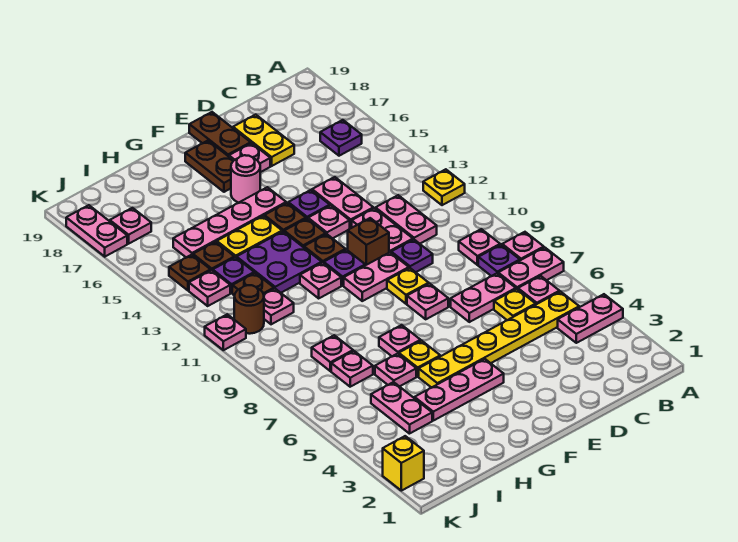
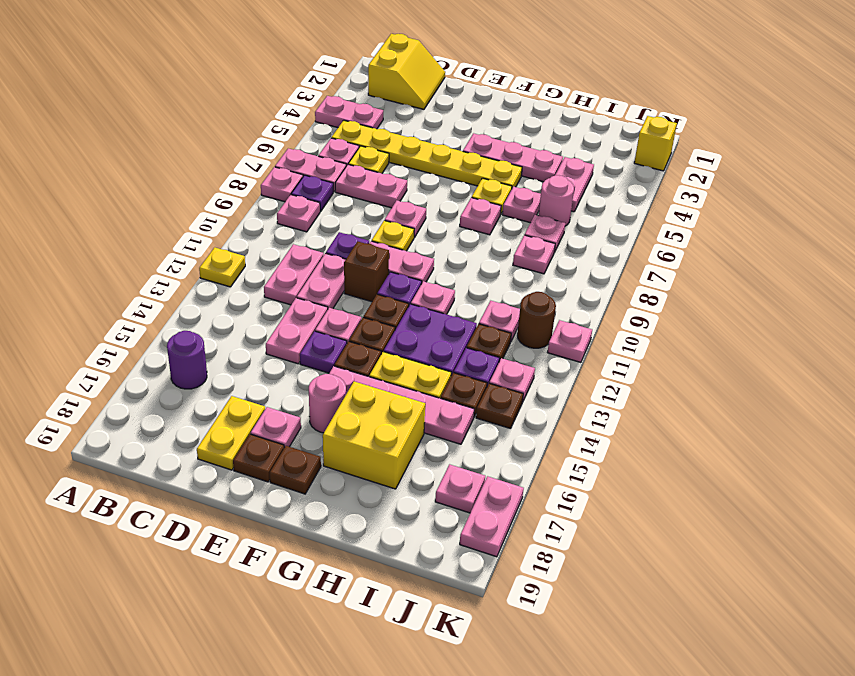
none -> yellow 2x2 slope [368,34,445,109]
purple 1x1 plate [320,120,362,156] -> purple 1x1 round brick [167,331,207,389]
brown 1x2 plate [189,112,251,156] -> brown 1x1 plate [233,434,284,482]
brown 1x2 plate [185,141,234,192] -> brown 1x1 plate [270,446,321,494]
none -> yellow 2x2 brick [323,381,425,489]
none -> pink 1x1 round brick [538,175,574,226]

